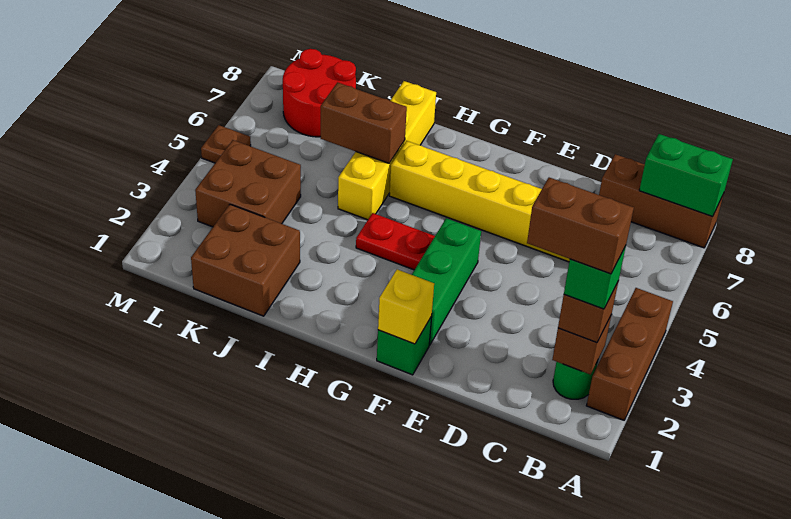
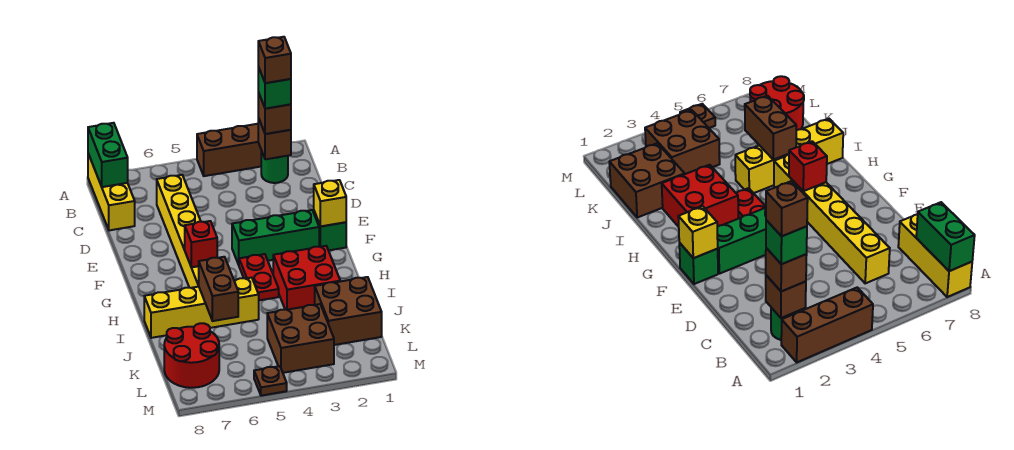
brown 1x3 brick [599,154,724,248] -> yellow 1x3 brick [88,154,135,230]
brown 1x2 brick [527,178,634,274] -> brown 1x1 brick [258,37,291,83]
none -> red 1x1 brick [185,221,217,267]
none -> red 2x2 brick [273,246,340,310]

